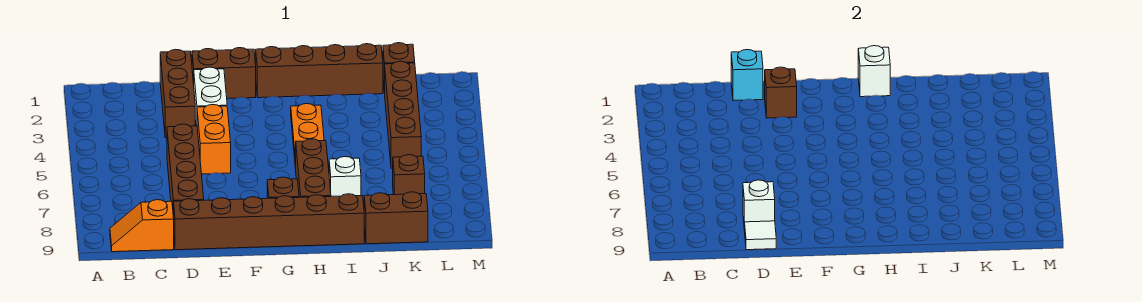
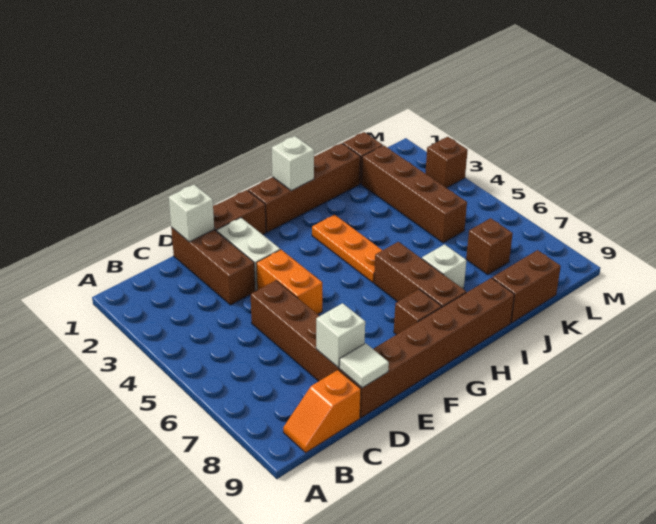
cyan 1x1 brick [731,50,763,101] -> white 1x1 brick [169,185,214,242]
brown 1x1 brick [765,67,797,118] -> brown 1x1 brick moved to [425,137,468,188]

